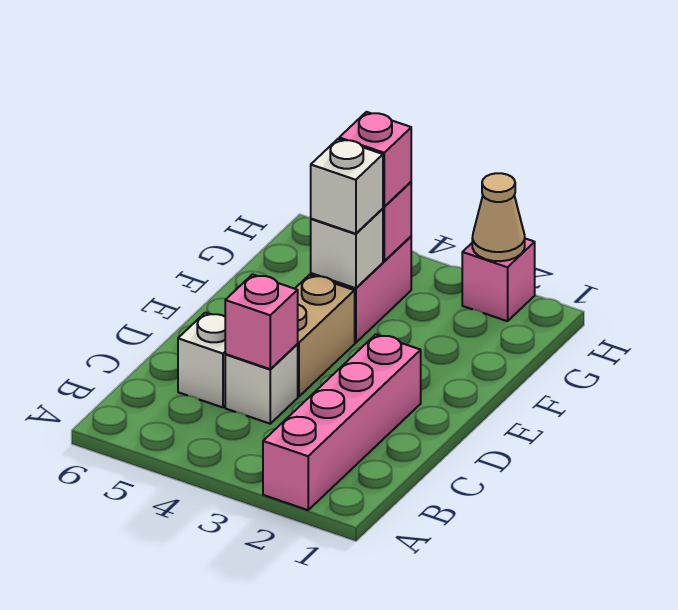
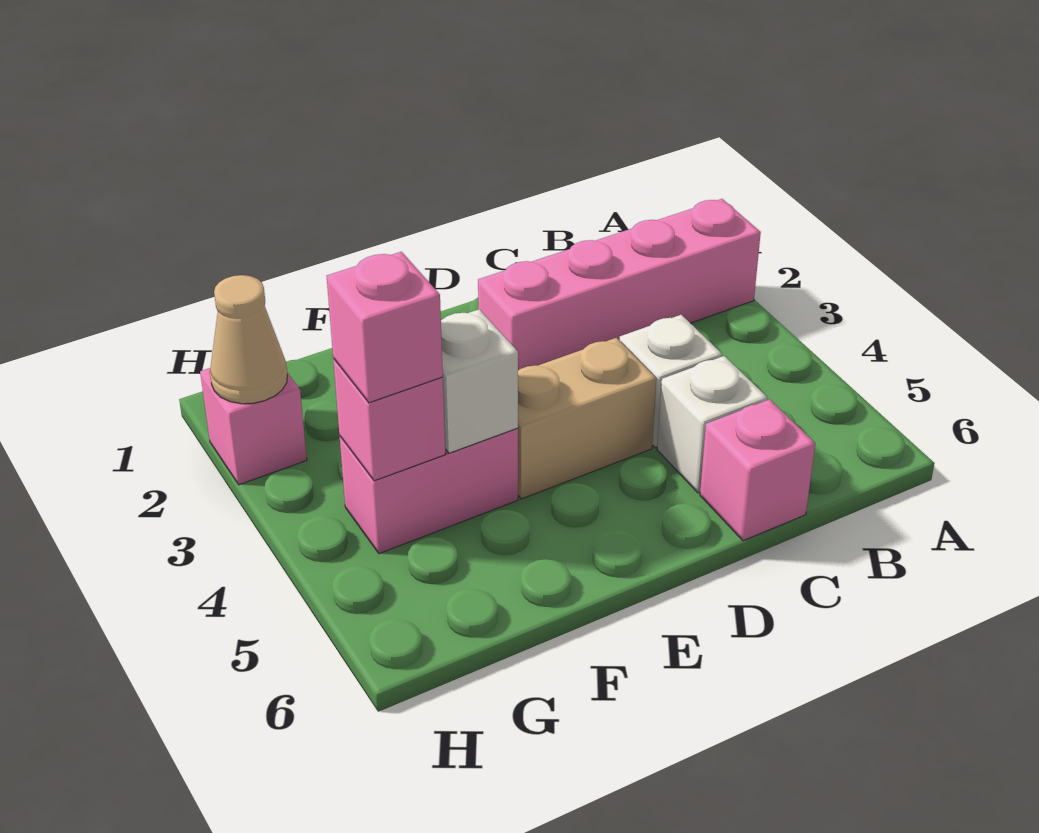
pink 1x1 brick [225,274,298,369] -> pink 1x1 brick moved to [700,399,815,541]
white 1x1 brick [311,139,383,234] -> none

